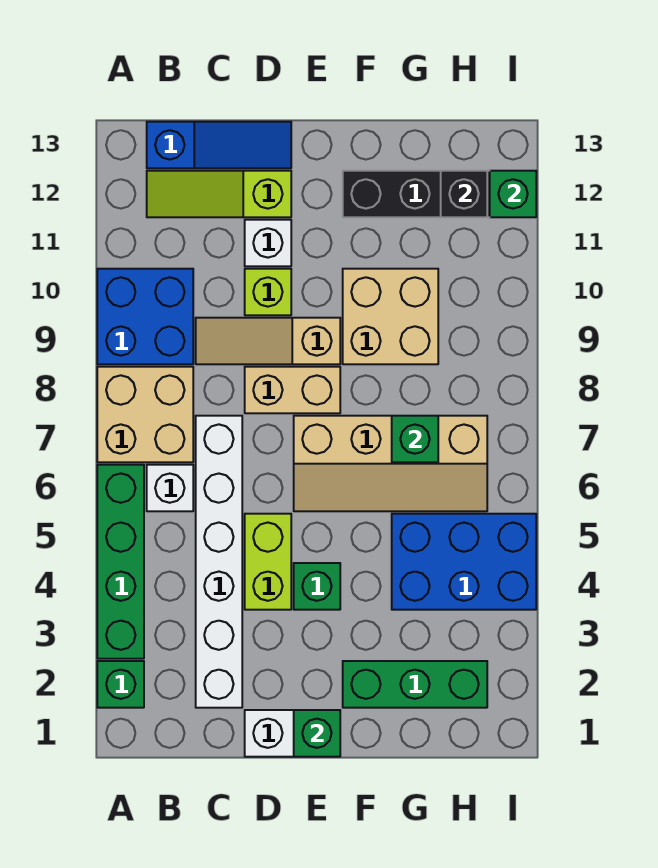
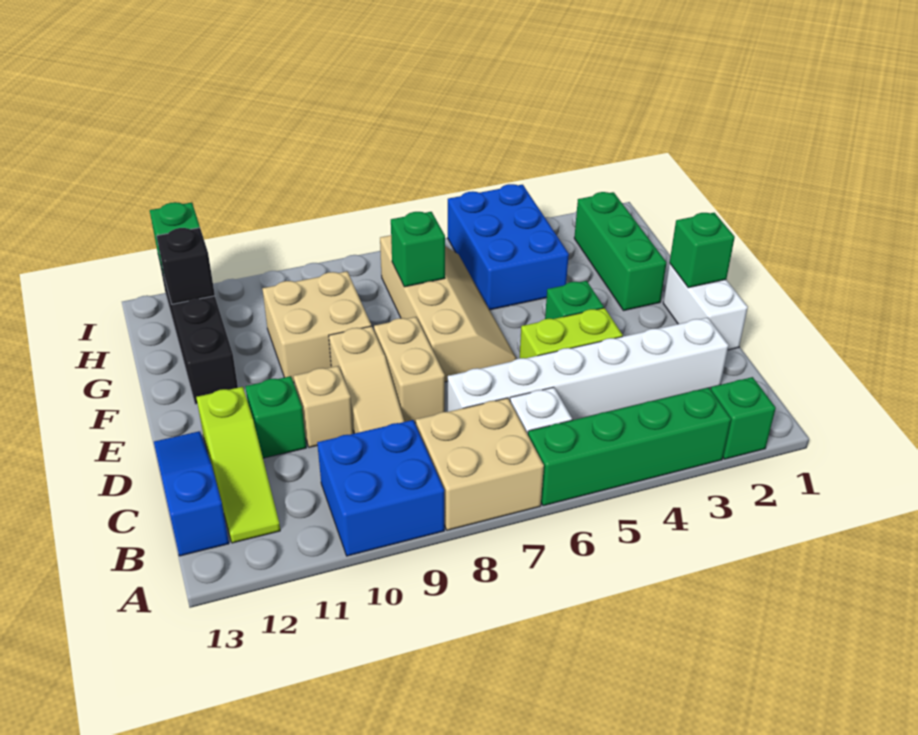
lime 1x1 brick [245,269,291,315] -> tan 1x1 brick [294,366,353,447]
white 1x1 brick [245,220,291,266] -> green 1x1 brick [245,376,306,458]

